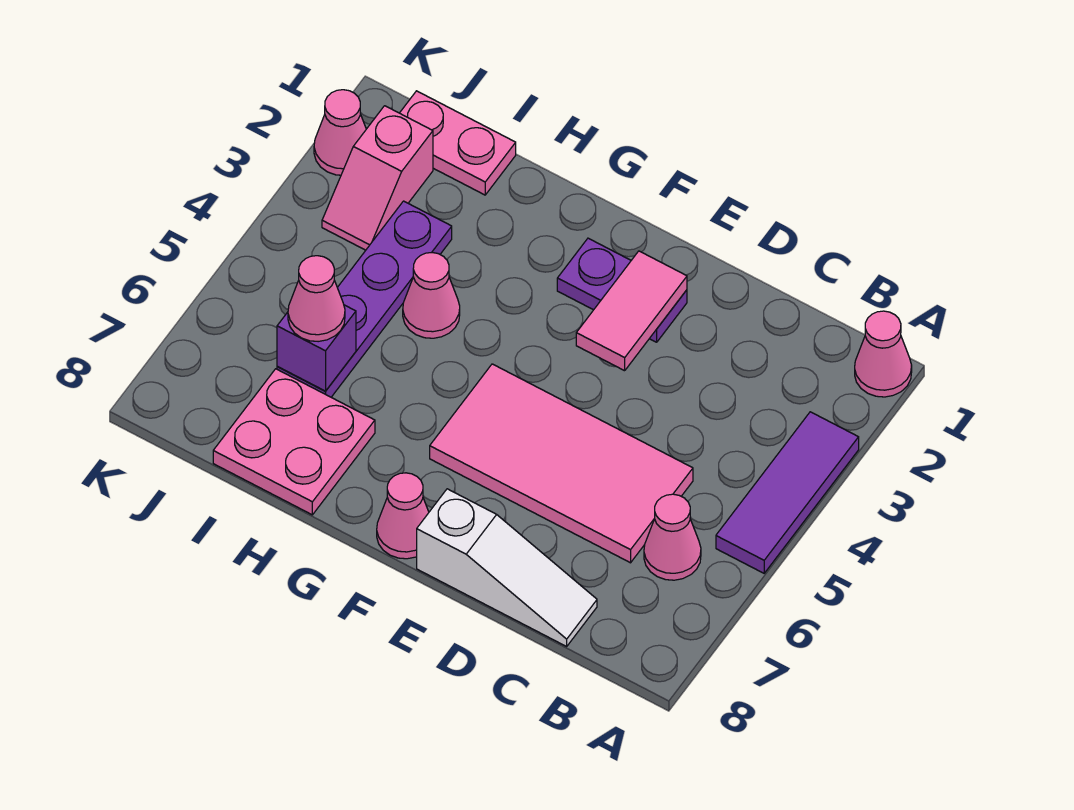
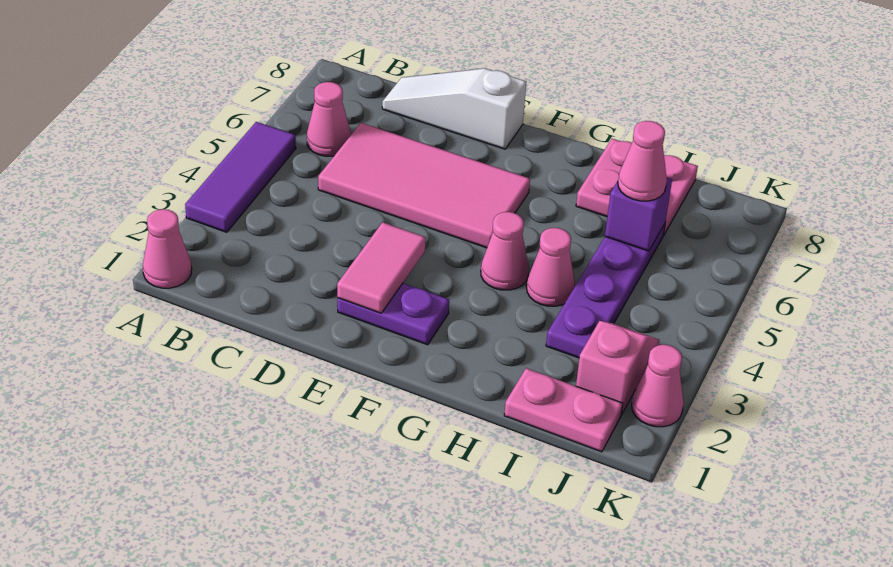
pink 1x1 cone [377,473,429,559] -> pink 1x1 cone moved to [481,212,529,290]

